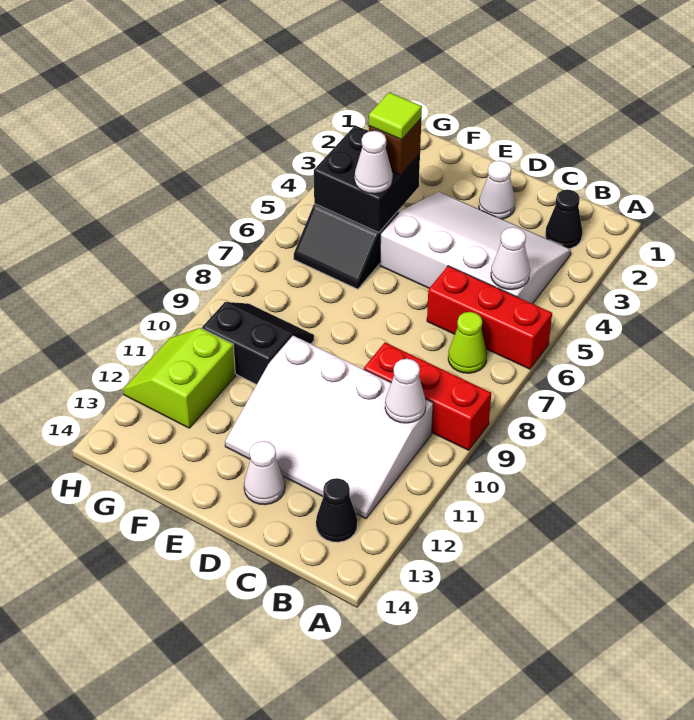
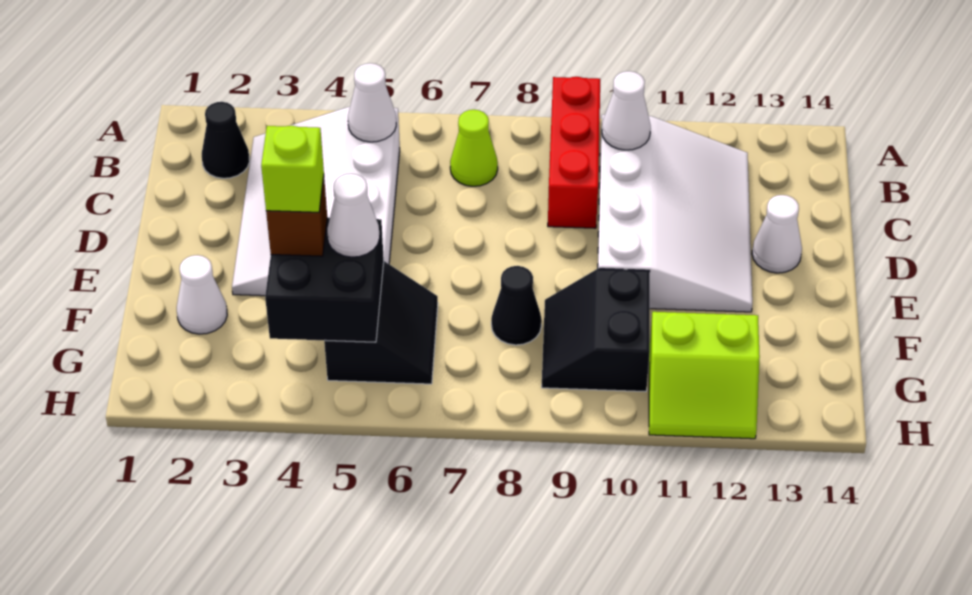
red 1x3 brick [427,266,552,369] -> none
black 1x1 cone [316,478,357,542] -> black 1x1 cone moved to [491,266,542,345]
white 1x1 cone [479,161,515,219] -> white 1x1 cone moved to [177,255,227,334]
lime 1x1 tile [369,92,422,140] -> lime 1x1 brick [261,126,324,212]

